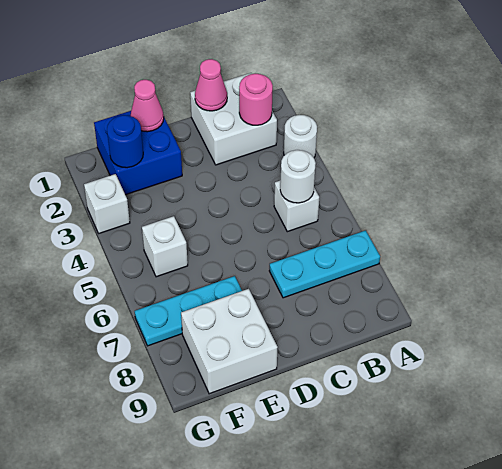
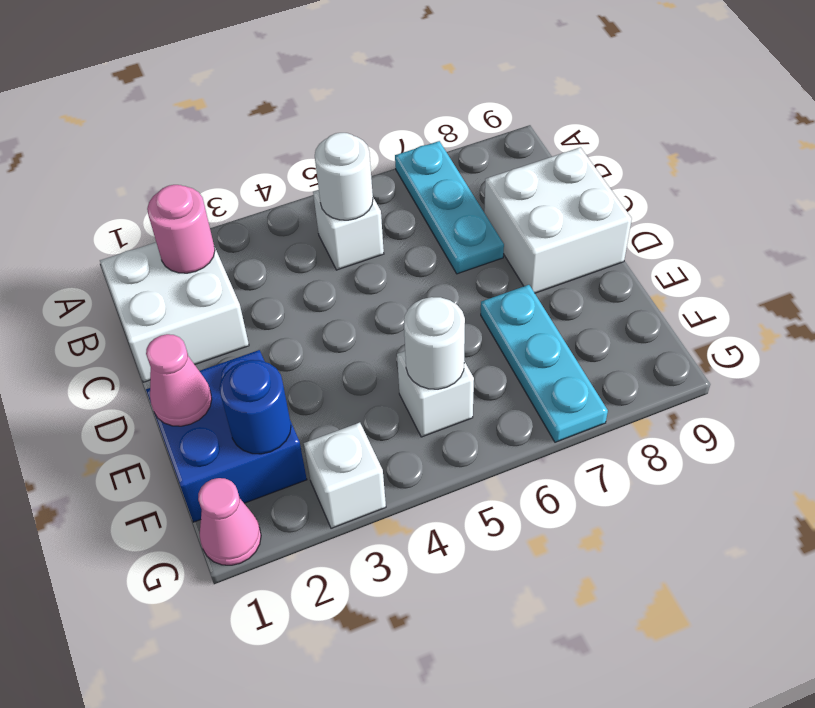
white 1x1 round brick [284,115,317,158] -> white 1x1 round brick moved to [404,297,465,389]
pink 1x1 cone [195,59,227,111] -> pink 1x1 cone moved to [198,478,261,565]
white 2x2 brick [181,289,278,394] -> white 2x2 brick moved to [484,147,632,293]

